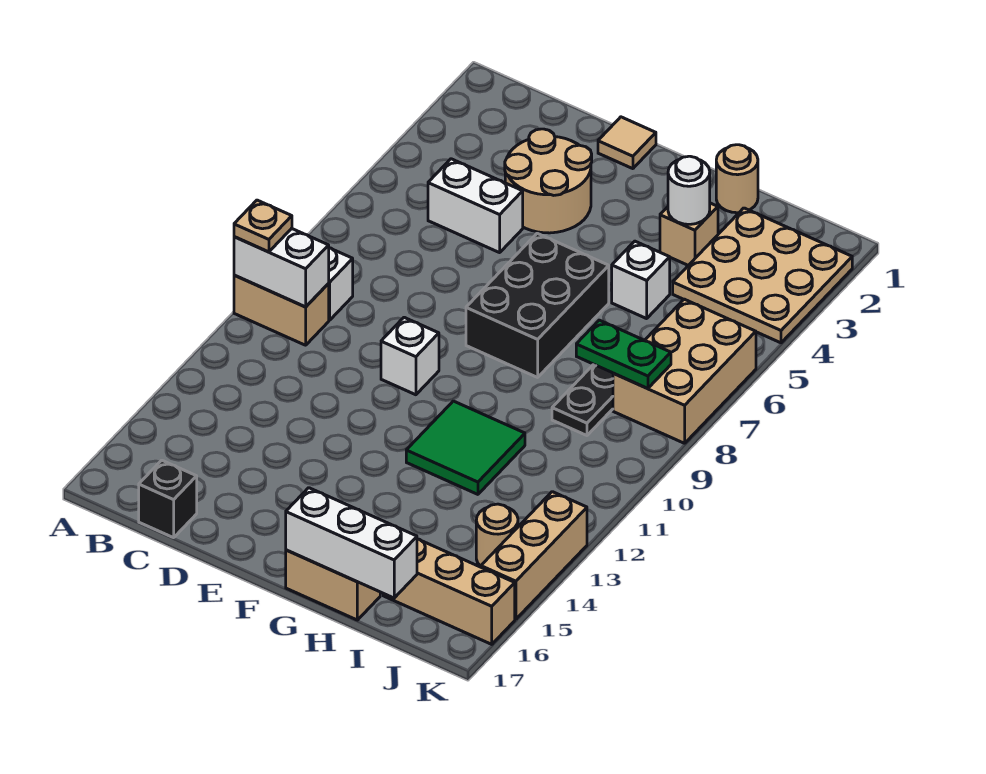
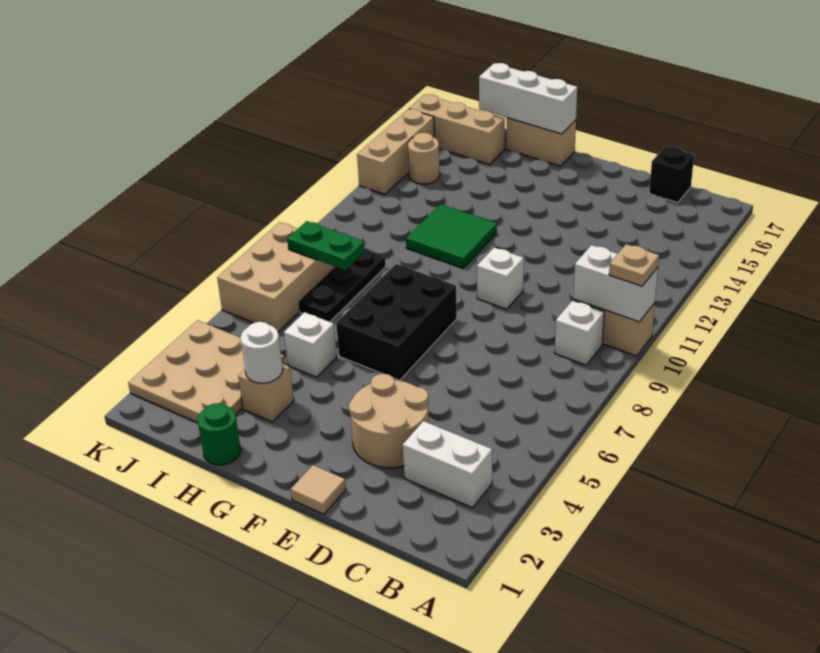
white 1x2 brick [428,159,523,253] -> white 1x2 brick moved to [403,421,492,508]
tan 1x1 round brick [716,145,758,213] -> green 1x1 round brick [197,403,241,465]

